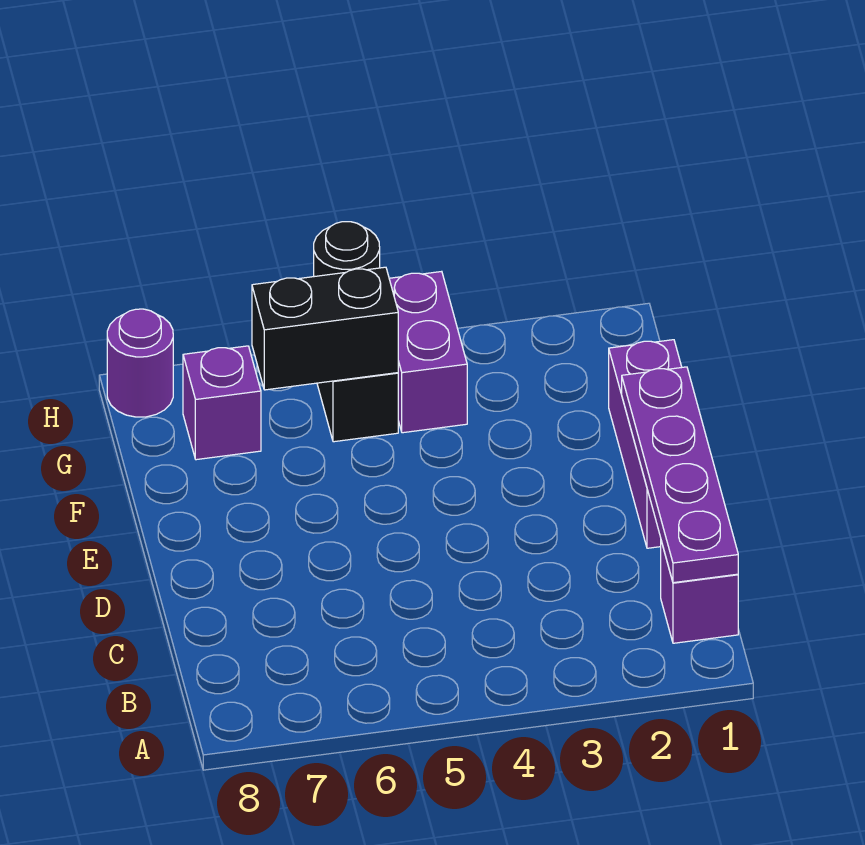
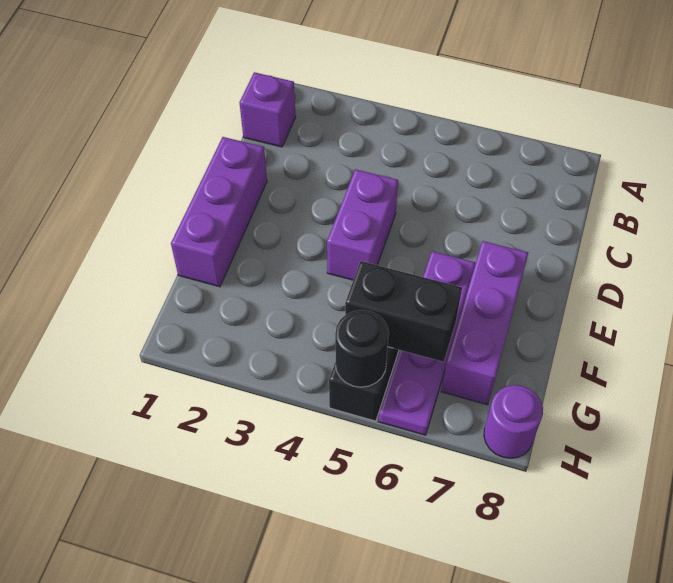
purple 1x4 plate [622,367,738,583] -> purple 1x4 plate moved to [378,251,475,435]
purple 1x2 brick [389,271,467,433] -> purple 1x2 brick moved to [327,169,398,280]
purple 1x1 brick [183,346,261,460] -> purple 1x3 brick [441,241,528,405]

